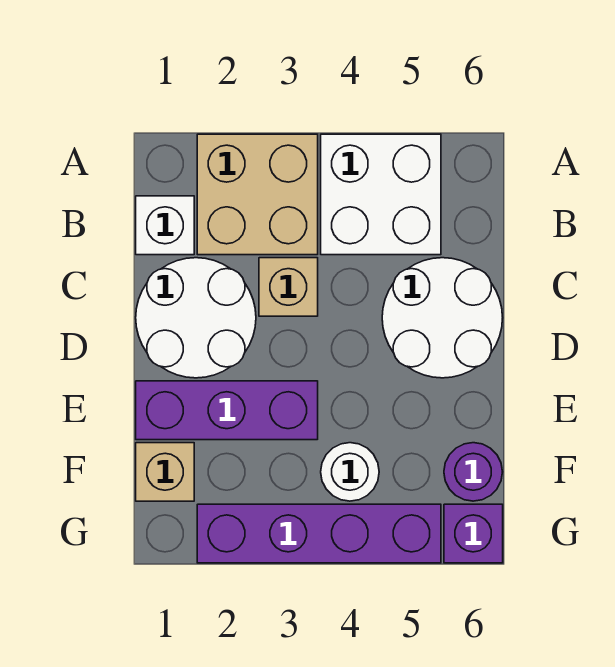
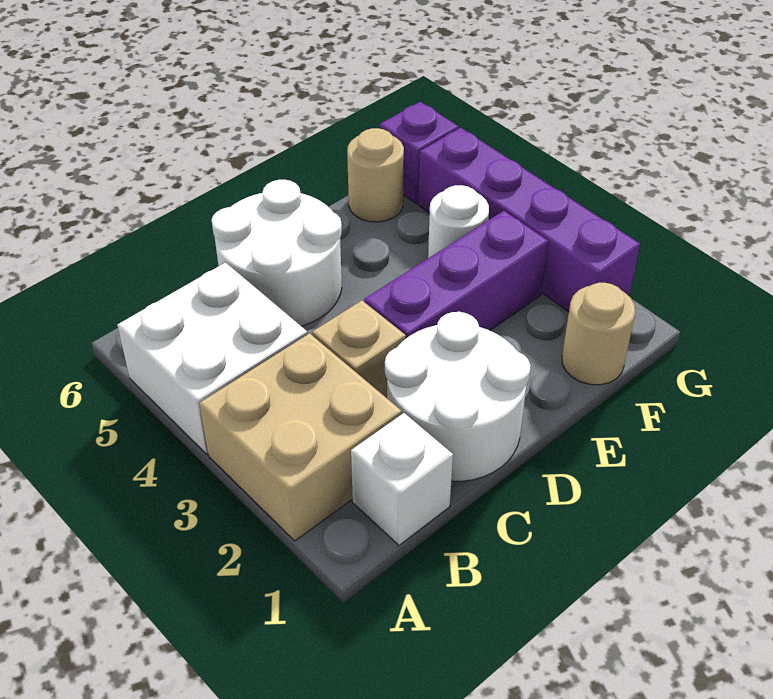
purple 1x3 brick [136,381,318,440] -> purple 1x3 brick turned to [364,211,548,338]
tan 1x1 brick [136,443,194,501] -> tan 1x1 round brick [562,283,636,385]
purple 1x1 round brick [444,443,502,501] -> tan 1x1 round brick [347,128,404,222]

